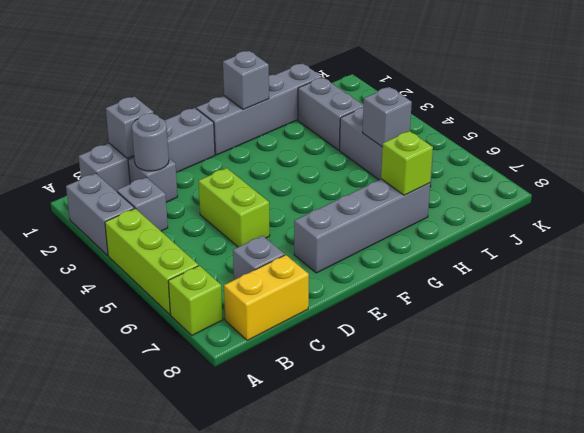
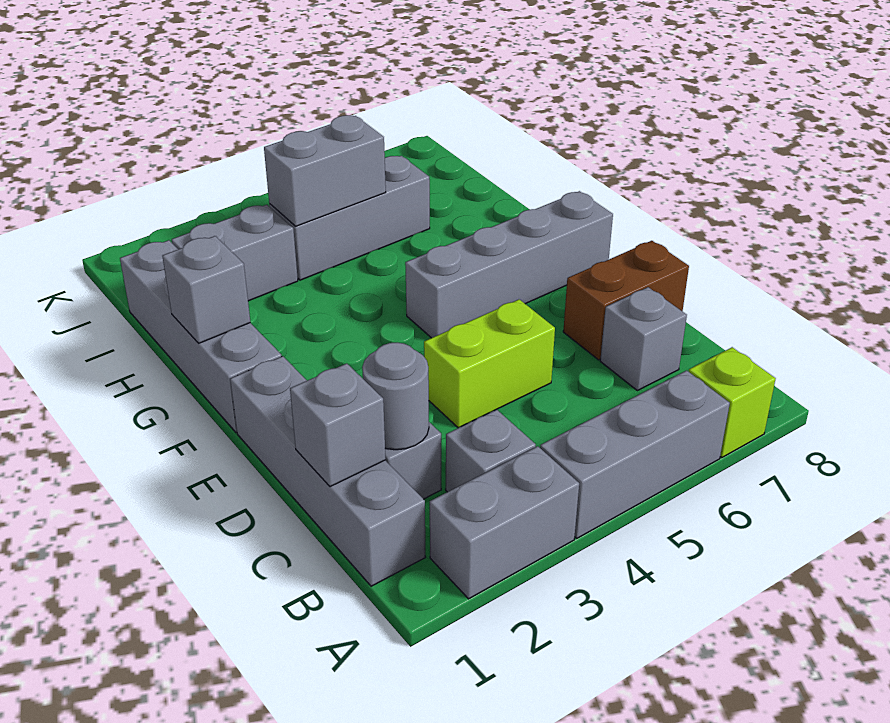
lime 1x3 brick [105,209,198,314] -> grey 1x3 brick [540,370,730,538]
yellow 1x2 brick [224,255,309,340] -> none
none -> brown 1x2 brick [563,241,689,360]
grey 1x4 brick [294,179,430,273] -> grey 1x4 brick turned to [405,191,613,338]
lime 1x1 brick [381,131,433,195] -> none
grey 1x1 brick [363,87,412,147] -> grey 1x2 brick [264,115,386,226]

